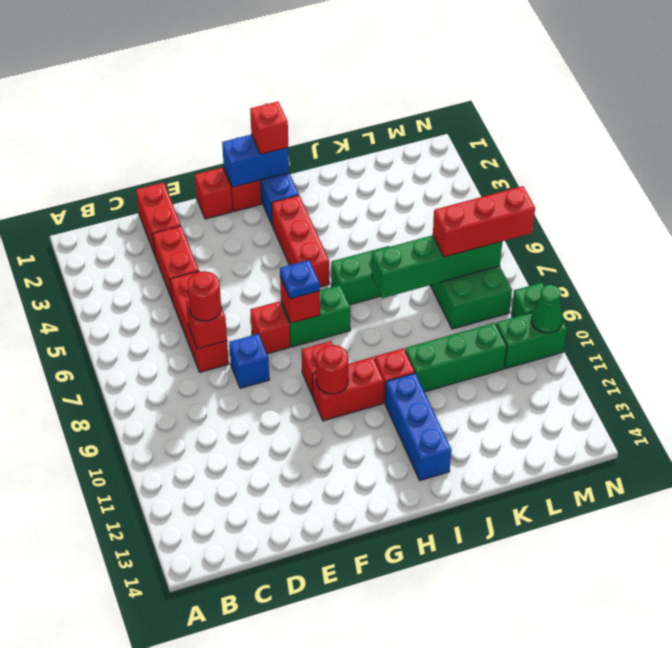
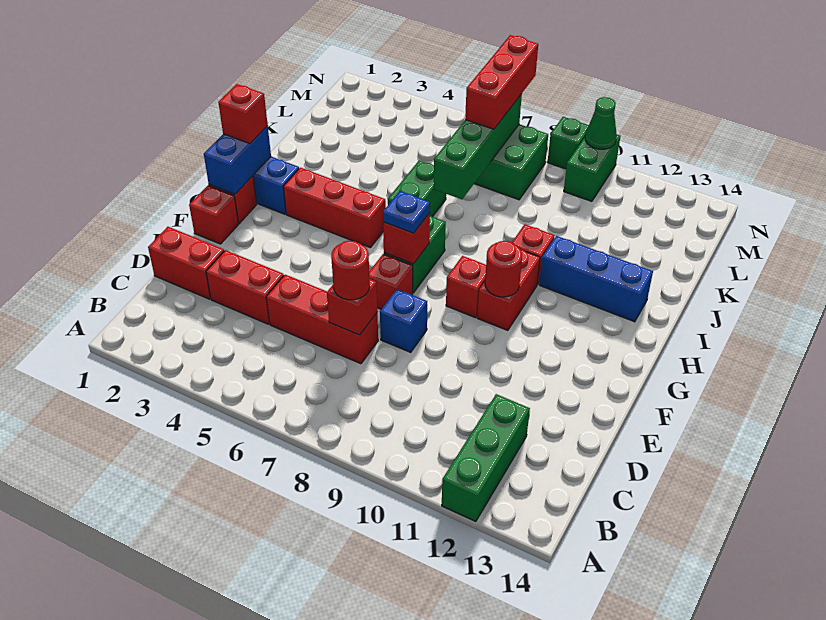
green 1x3 brick [405,323,507,392] -> green 1x3 brick moved to [442,394,530,521]

